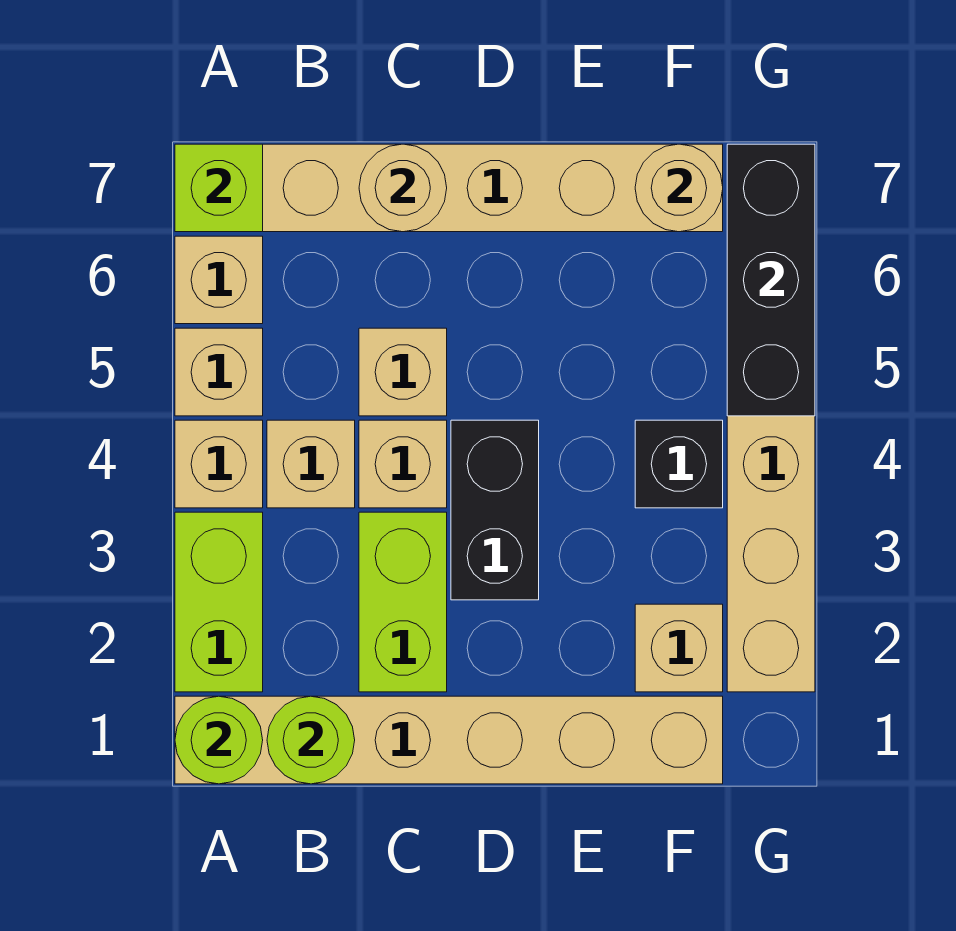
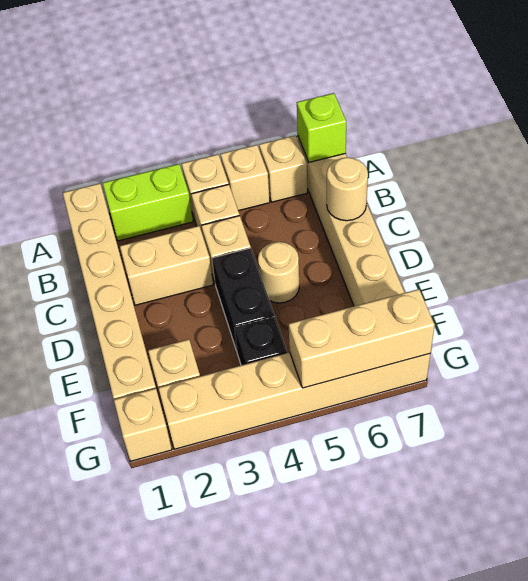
lime 1x1 round brick [175,696,263,784] -> none
lime 1x1 round brick [267,696,355,784] -> none
lime 1x2 brick [359,512,447,692] -> tan 1x2 brick [120,226,213,305]
tan 1x1 brick [359,328,447,416] -> tan 1x1 brick moved to [114,388,172,461]
black 1x2 brick [451,420,539,600] -> black 1x2 brick turned to [212,248,275,351]
tan 1x1 round brick [635,144,723,232] -> tan 1x1 round brick moved to [258,242,299,303]
black 1x3 brick [727,144,815,416] -> tan 1x3 brick [289,289,435,388]

